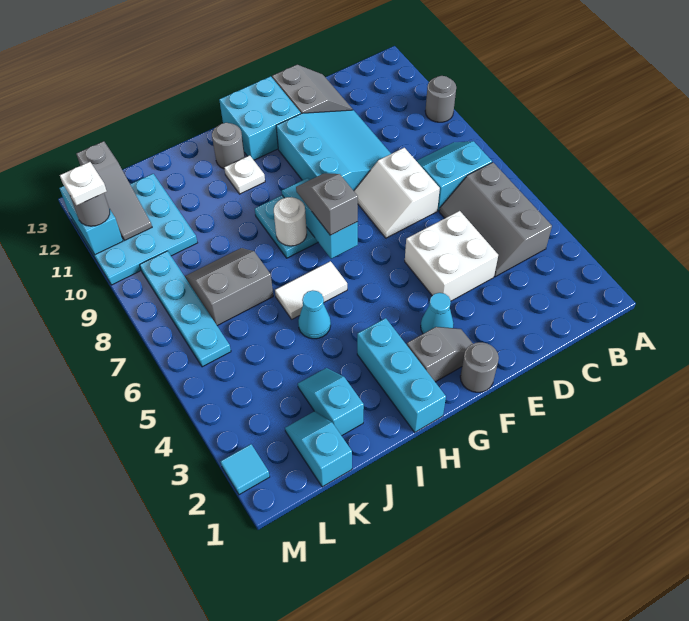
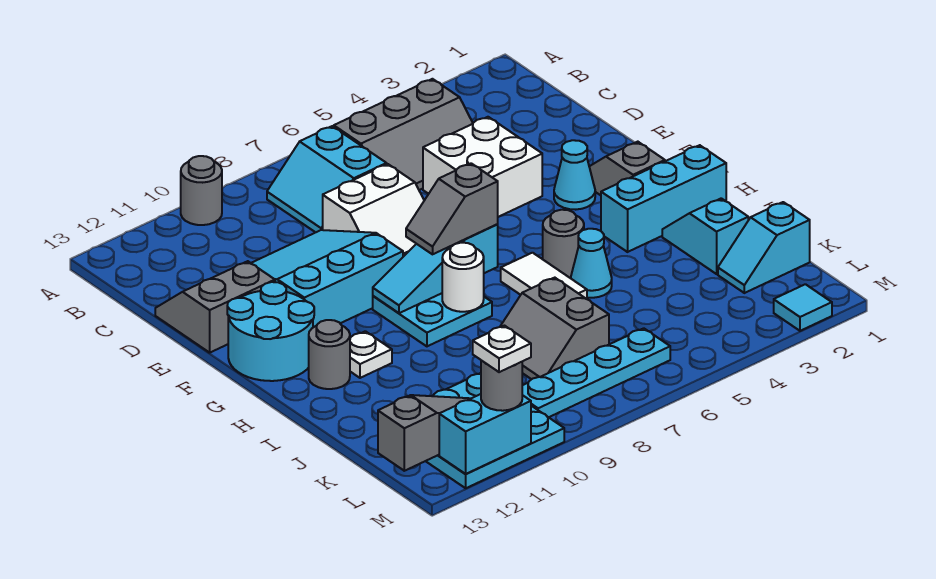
grey 1x1 round brick [460,342,499,392] -> grey 1x1 round brick moved to [543,210,584,278]
cyan 2x2 brick [219,76,301,160] -> cyan 2x2 round brick [227,282,314,381]
cyan 1x2 slope [298,368,364,436] -> cyan 1x2 slope turned to [662,198,748,274]

